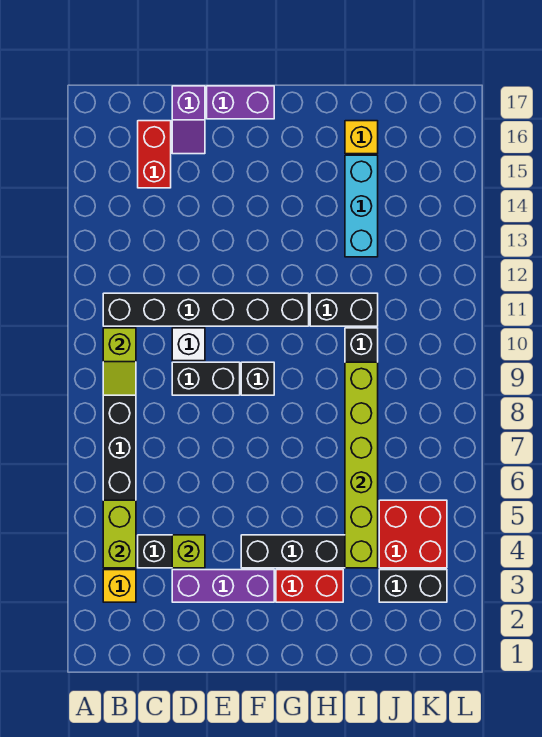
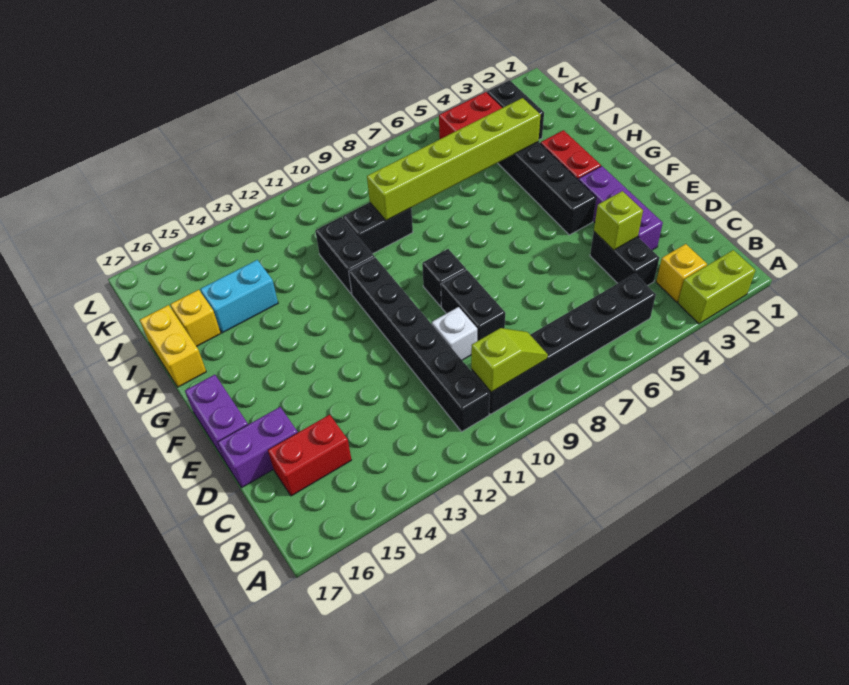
lime 1x2 brick [103,500,136,568] -> lime 1x2 brick moved to [678,250,755,324]
purple 1x2 slope [172,86,205,154] -> purple 1x2 brick [218,407,298,487]
none -> yellow 1x2 brick [140,305,206,387]
cyan 1x3 brick [345,155,378,257] -> cyan 1x2 brick [201,260,278,333]

